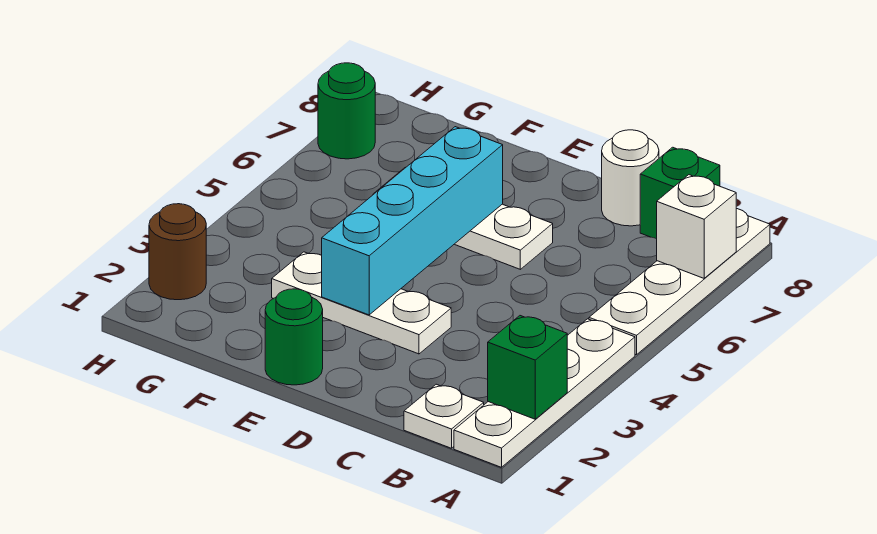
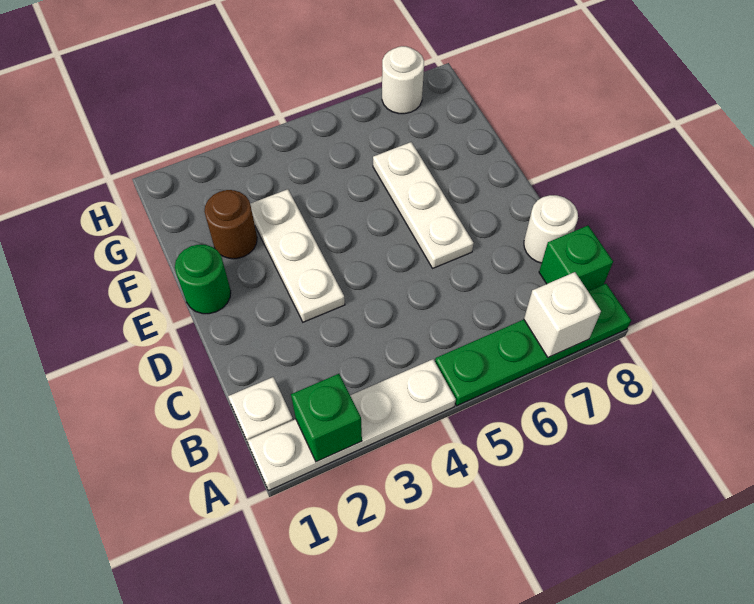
white 1x4 plate [589,209,770,355] -> green 1x4 plate [435,284,631,406]
cyan 1x4 brick [322,127,503,315] -> none
brown 1x1 round brick [149,204,206,300] -> brown 1x1 round brick moved to [204,190,257,259]
green 1x1 round brick [318,63,375,159] -> white 1x1 round brick [382,46,424,114]

